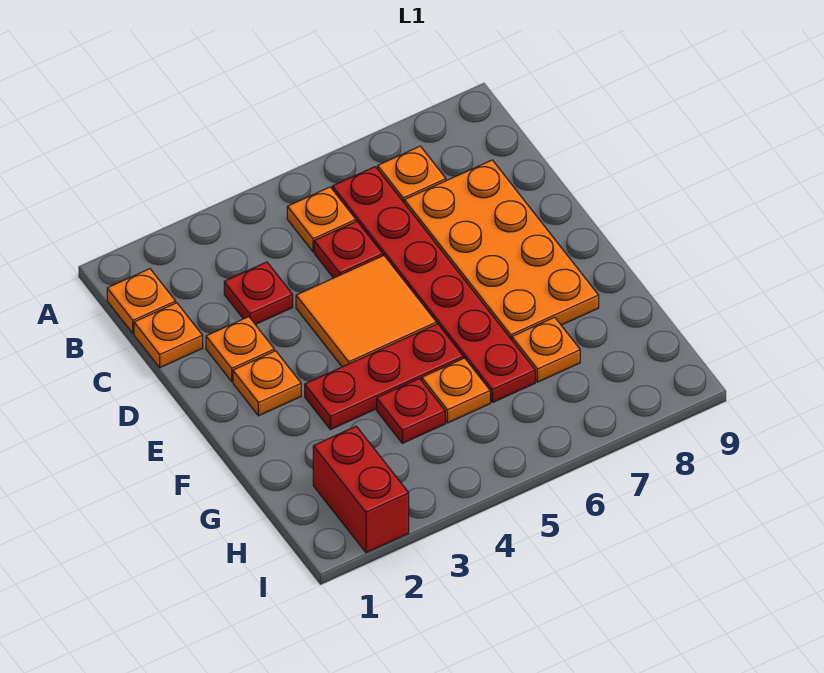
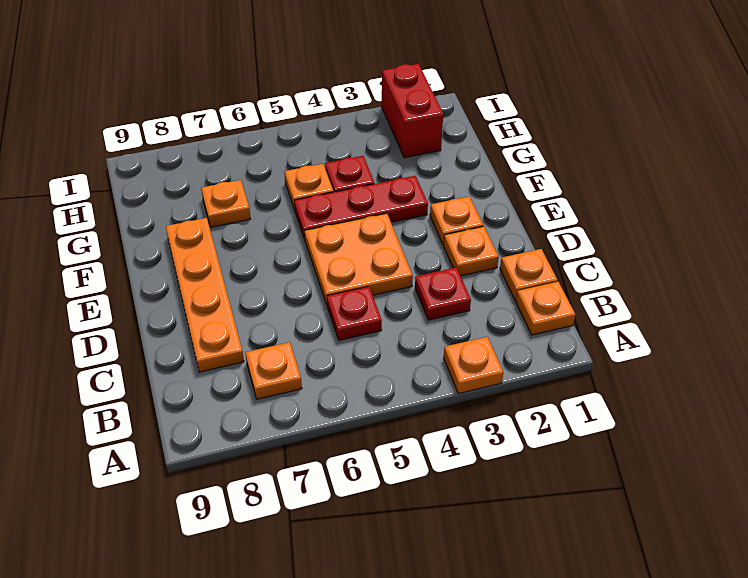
orange 1x1 plate [287,187,356,252] -> orange 1x1 plate moved to [444,337,503,394]
red 1x6 plate [332,167,535,403] -> none
orange 2x4 plate [404,160,599,340] -> orange 1x4 plate [166,218,244,372]
orange 2x2 tile [296,256,437,367] -> orange 2x2 plate [305,213,413,304]

